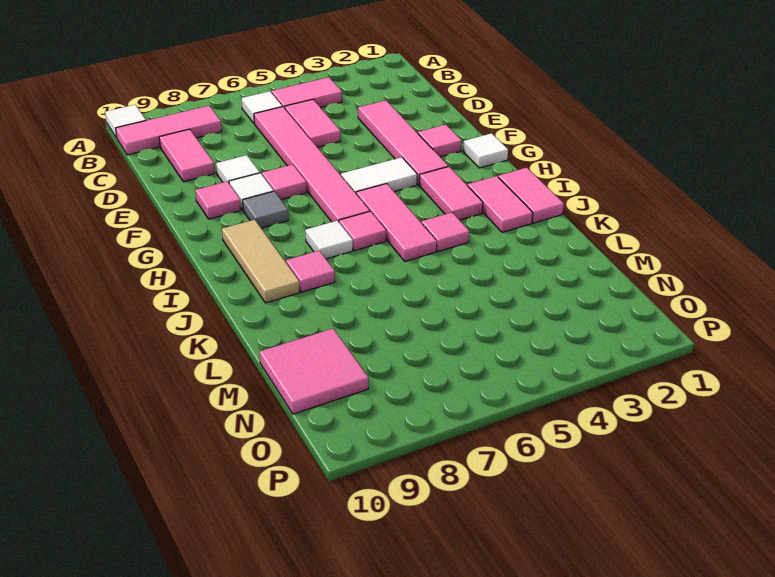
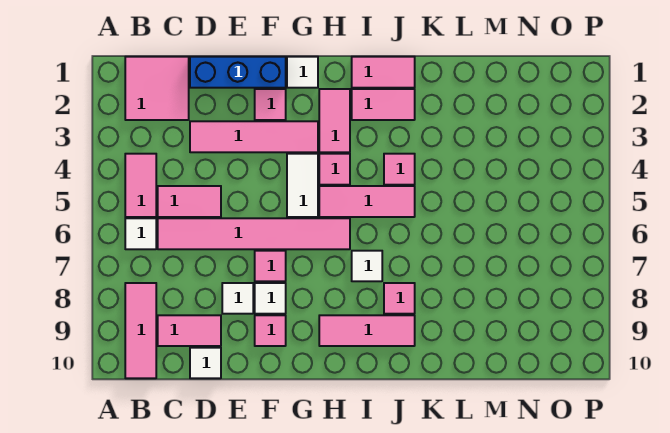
white 1x1 tile [105,105,146,138] -> white 1x1 tile moved to [190,348,221,378]
none -> blue 1x3 brick [190,57,286,88]
grey 1x1 tile [243,191,288,228] -> none
pink 1x2 tile [419,167,483,220] -> pink 1x2 tile turned to [319,89,350,152]
tan 1x3 tile [222,220,300,303] -> pink 1x3 tile [319,315,415,346]
pink 1x1 tile [339,211,386,251] -> pink 1x1 tile moved to [319,154,350,185]
pink 2x2 tile [260,329,368,414] -> pink 2x2 tile moved to [125,57,189,120]

